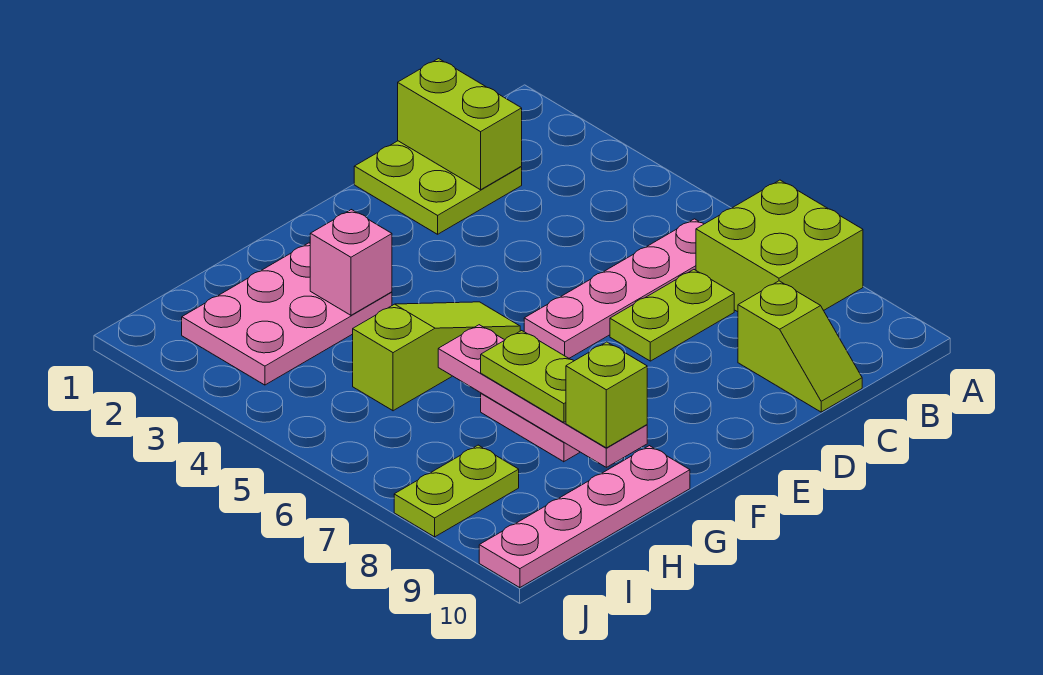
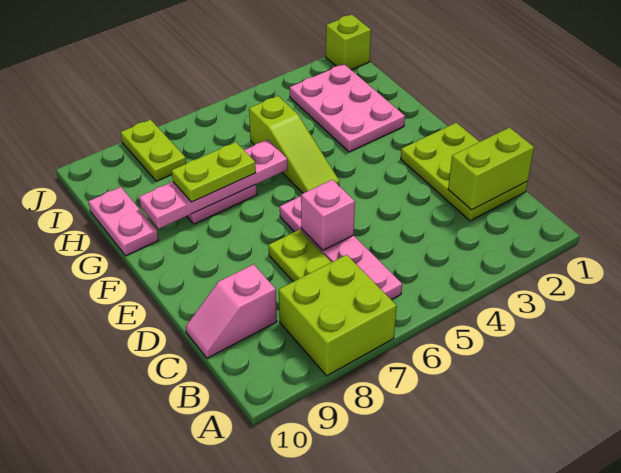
lime 2x2 plate [354,141,522,234] -> lime 2x3 plate [401,123,528,221]
lime 1x2 slope [738,281,862,412] -> pink 1x2 slope [186,264,277,358]
pink 1x1 brick [310,210,392,315] -> pink 1x1 brick moved to [301,180,355,250]
lime 1x1 brick [566,342,647,448] -> lime 1x1 brick moved to [326,15,371,70]
pink 1x4 plate [479,446,690,588] -> pink 1x2 plate [89,187,158,256]

